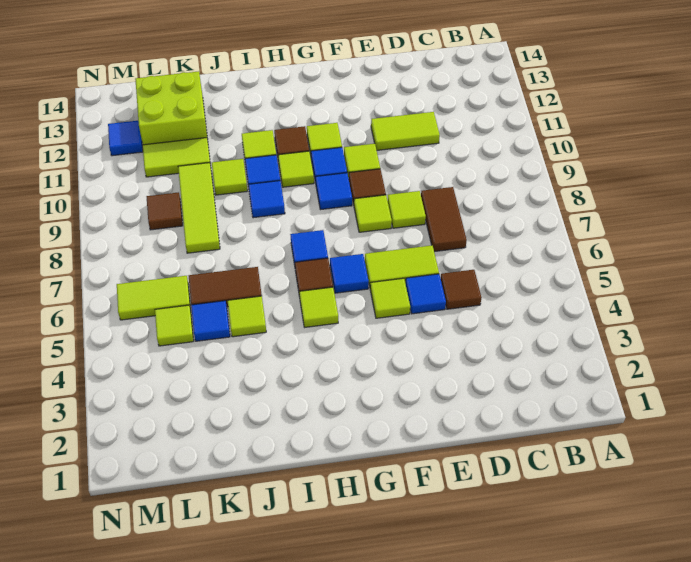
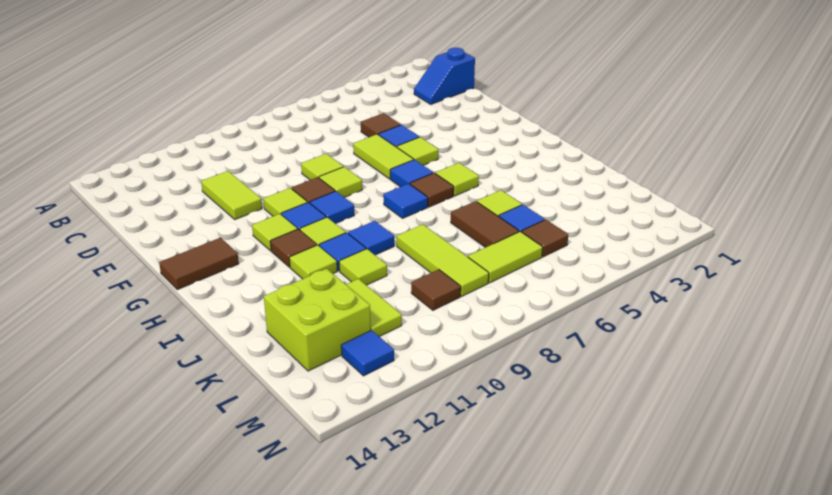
none -> blue 1x2 slope [414,48,475,104]
brown 1x2 tile [421,187,467,252] -> brown 1x2 tile moved to [159,238,239,290]
lime 1x3 tile [178,163,220,253] -> lime 1x3 tile turned to [397,224,489,296]
lime 1x1 tile [155,305,194,346] -> brown 1x1 tile [521,220,568,257]
lime 1x2 tile [117,276,191,320] -> lime 1x2 tile turned to [468,232,543,283]

